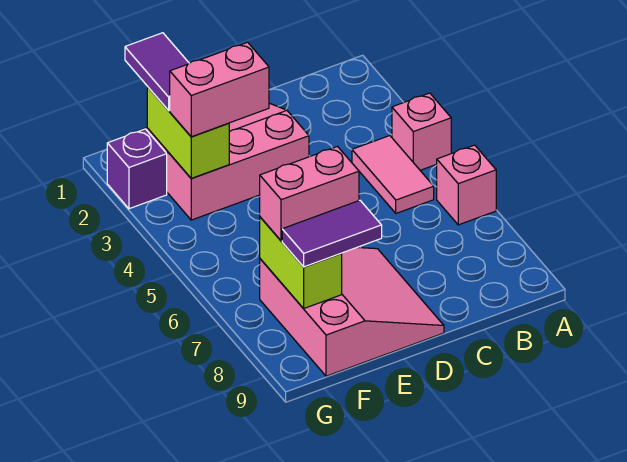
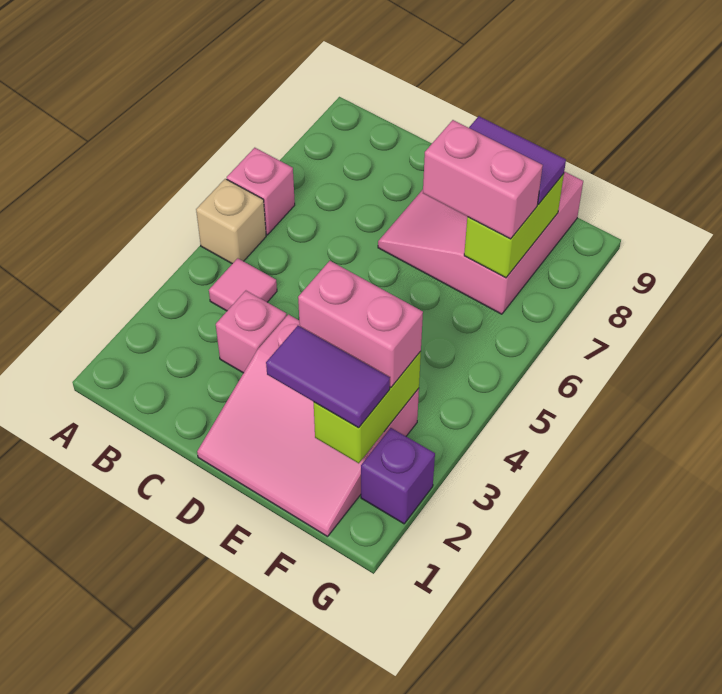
pink 1x1 brick [392,93,451,170] -> pink 1x1 brick moved to [216,291,286,373]
none -> tan 1x1 brick [196,179,266,264]
pink 1x2 tile [352,136,434,213] -> pink 1x1 tile [209,258,277,311]
purple 1x2 tile [125,33,189,111] -> purple 1x2 tile turned to [266,326,390,428]

